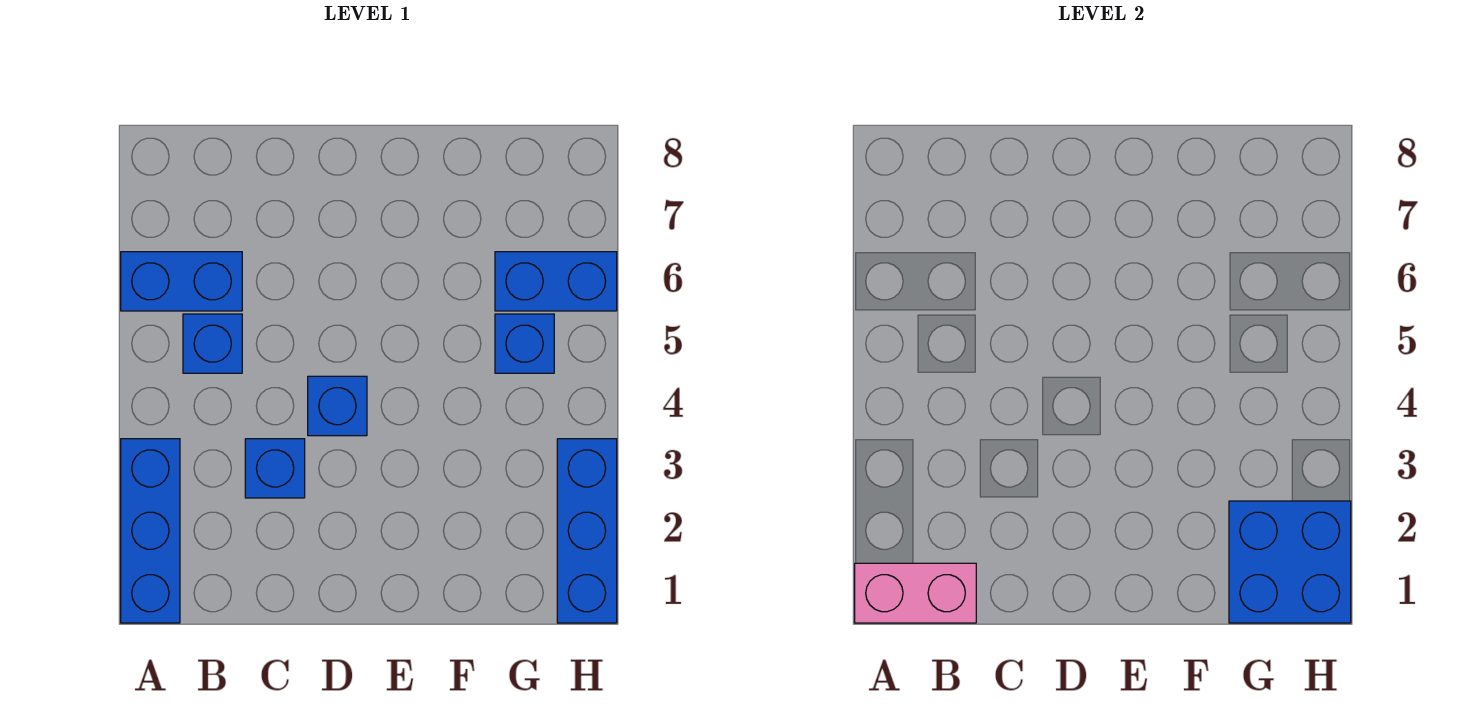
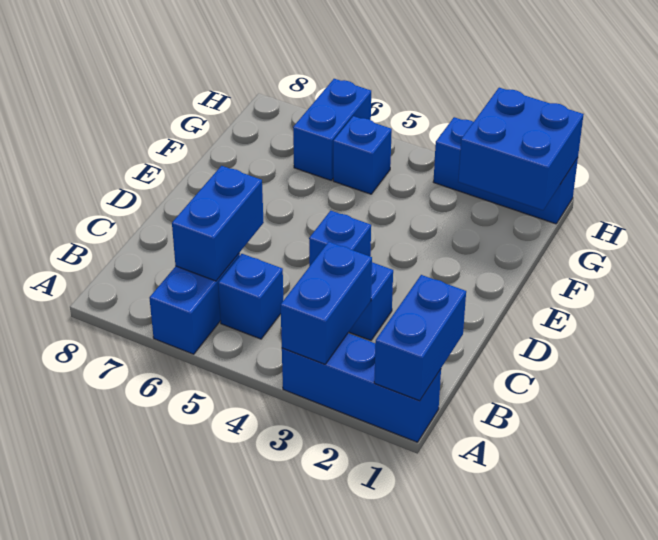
pink 1x2 brick [855,563,976,623] -> blue 1x2 brick [374,275,466,401]
none -> blue 1x2 brick [281,242,372,364]
none -> blue 1x2 brick [172,166,264,281]

